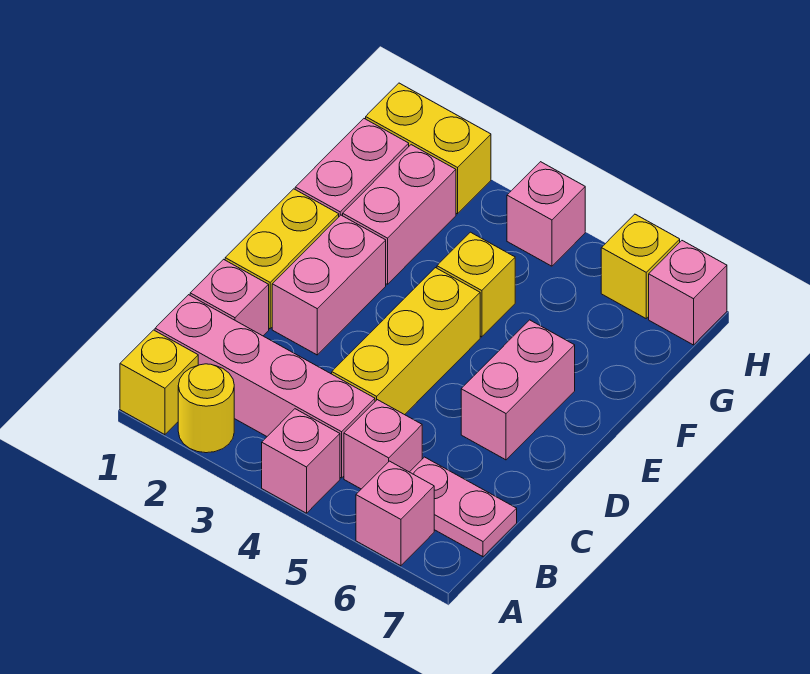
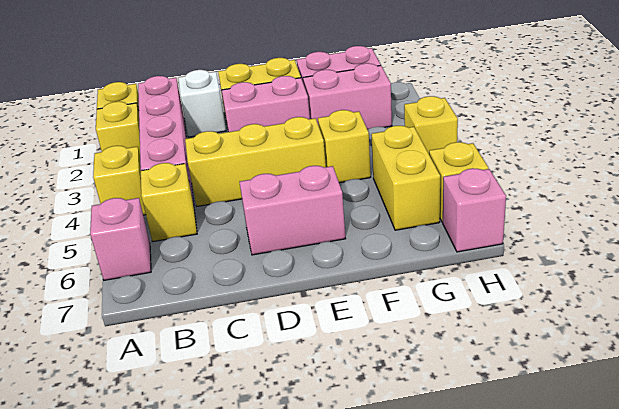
yellow 1x1 round brick [178,364,234,453] -> yellow 1x1 brick [96,102,140,154]
pink 1x1 brick [262,409,340,513] -> yellow 1x1 brick [93,146,146,215]
pink 1x1 brick [344,400,422,489] -> yellow 1x1 brick [141,163,197,242]
pink 1x2 plate [410,457,517,557] -> none
pink 1x1 brick [190,259,269,336] -> white 1x1 brick [178,70,226,137]
yellow 1x2 brick [366,83,491,214] -> yellow 1x2 brick moved to [371,126,440,230]
pink 1x1 brick [507,162,585,266] -> yellow 1x1 brick [404,96,458,154]

